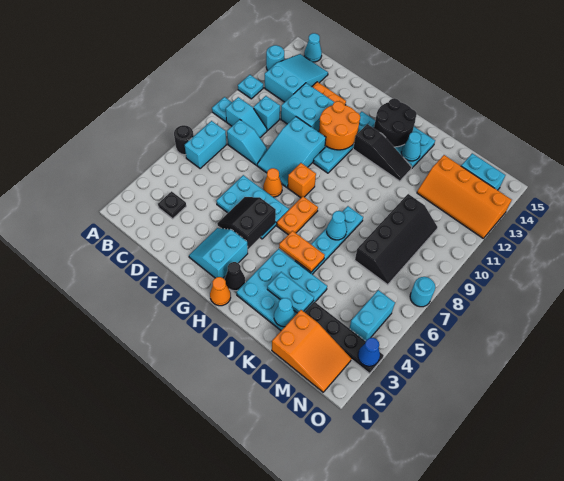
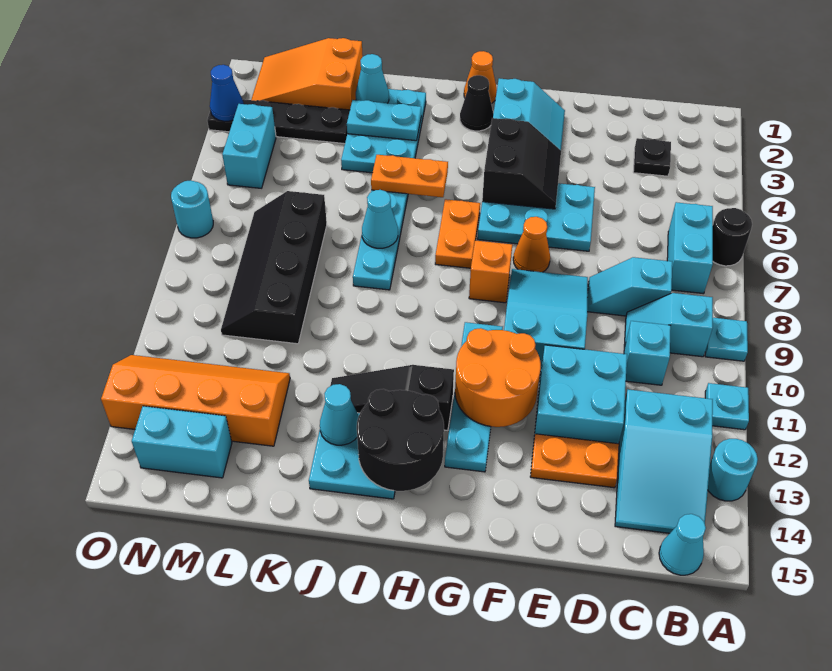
cyan 3x3 plate [236,249,327,330] -> cyan 2x3 plate [341,89,426,173]

